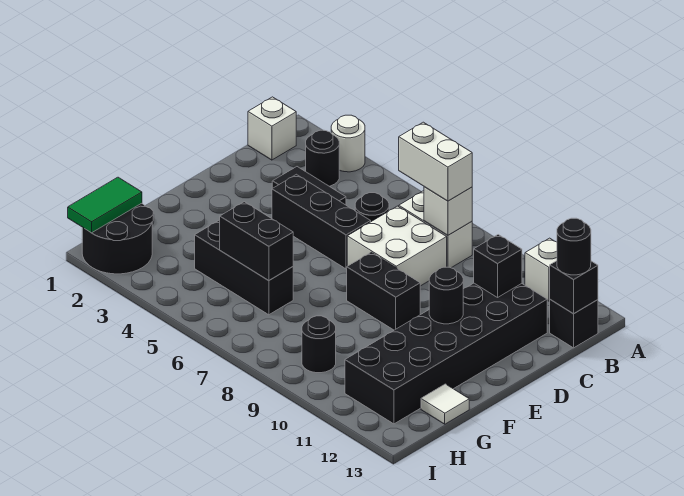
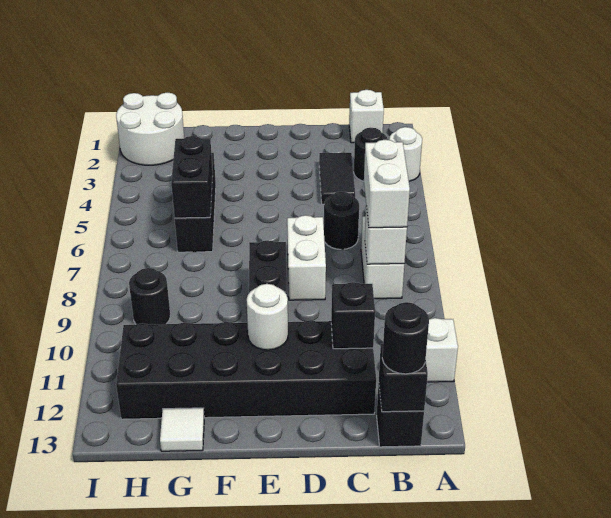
white 2x2 brick [347,206,447,286] -> white 1x2 brick [287,215,326,300]
black 1x3 brick [272,174,371,269] -> none
black 1x1 round brick [429,267,463,324] -> white 1x1 round brick [247,284,288,350]
black 2x2 round brick [82,203,153,274] -> white 2x2 round brick [116,93,184,165]
green 1x2 tile [68,177,142,233] -> none

